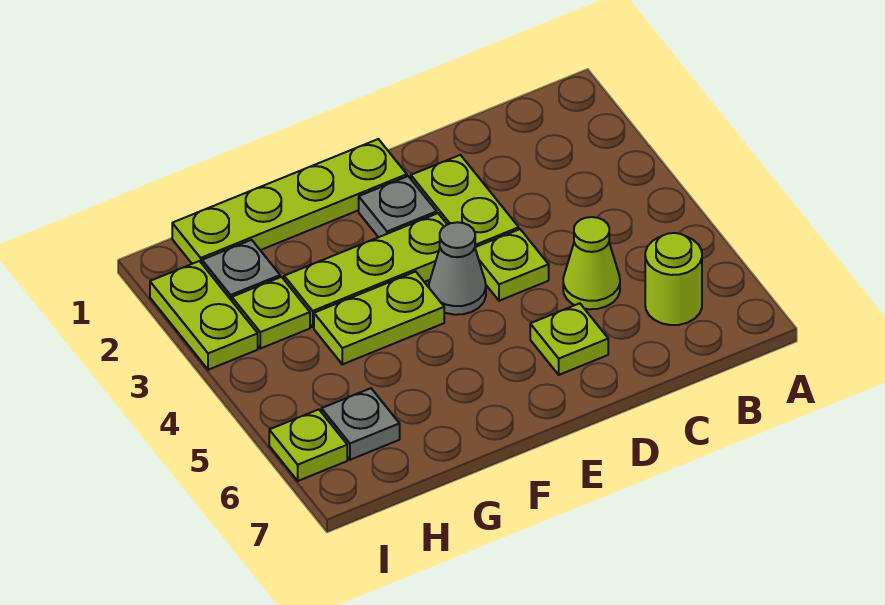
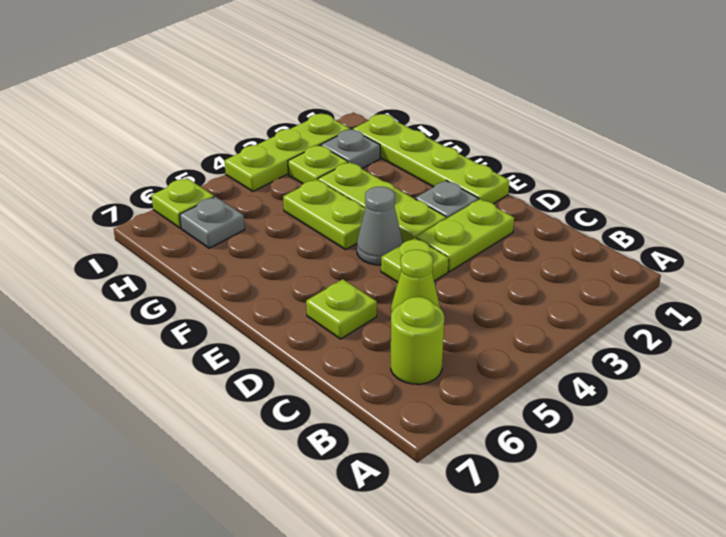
lime 1x2 plate [150,261,258,370] -> lime 1x3 plate [225,114,350,191]

